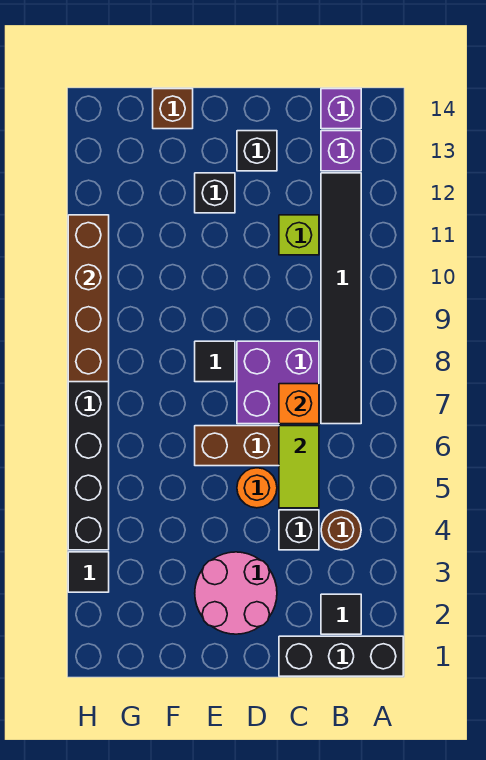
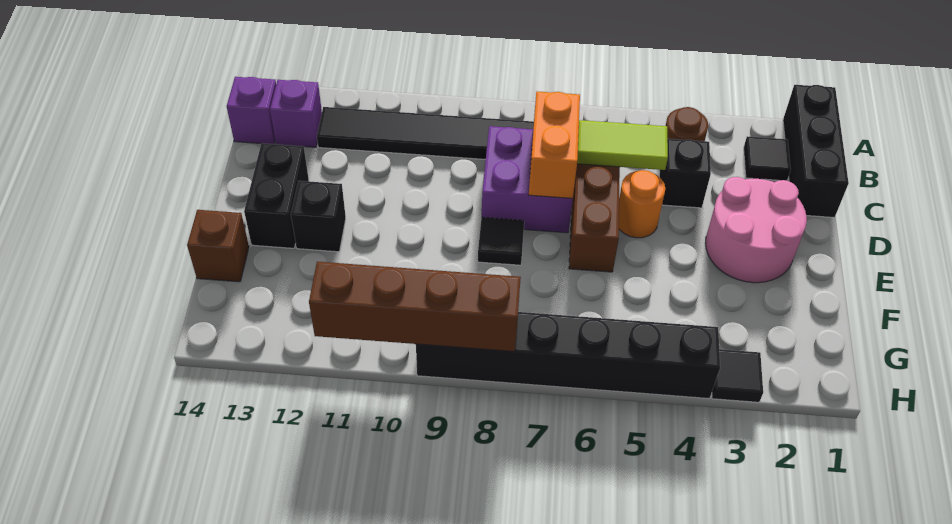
orange 1x1 brick [279,384,319,424] -> orange 1x2 brick [529,91,580,198]
lime 1x1 brick [279,215,319,255] -> none
black 1x1 brick [237,131,277,171] -> black 1x2 brick [244,143,309,248]

